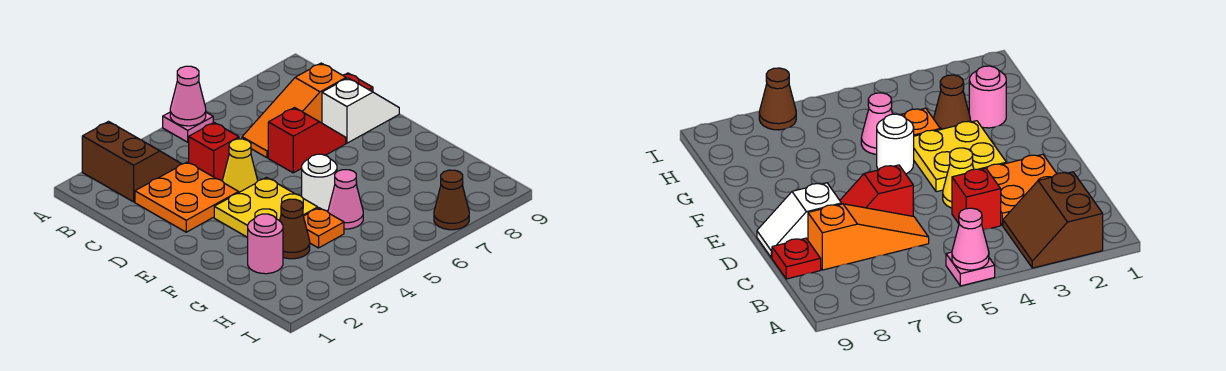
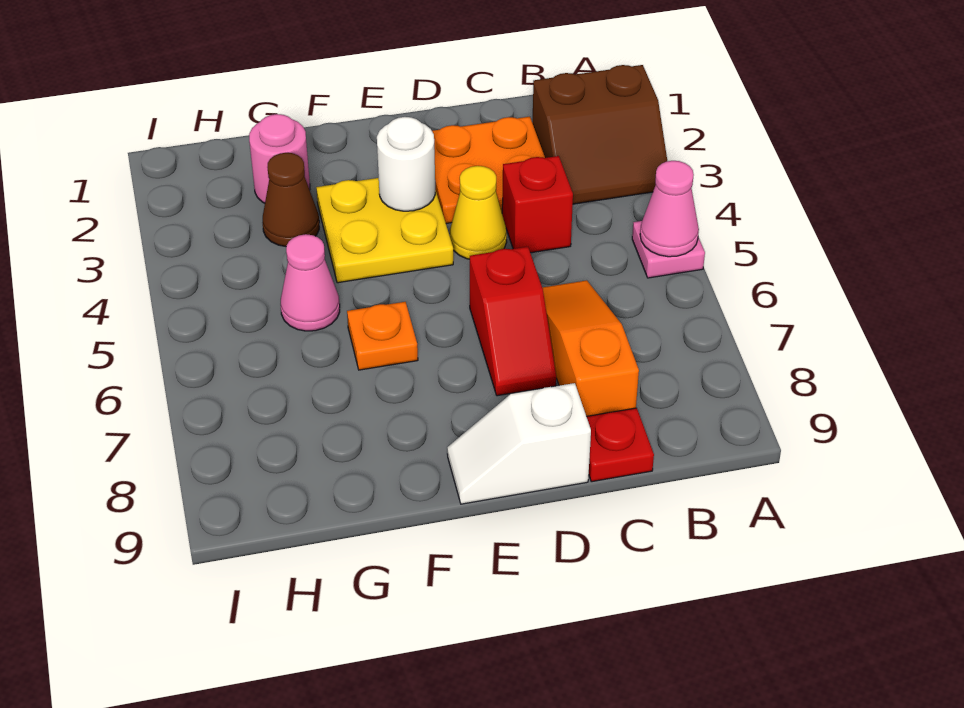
white 1x2 slope [322,78,399,143] -> white 1x2 slope turned to [447,383,591,504]
white 1x1 round brick [302,154,337,212] -> white 1x1 round brick moved to [377,117,435,211]
orange 1x1 plate [303,208,344,248] -> orange 1x1 plate moved to [347,302,418,370]
brown 1x1 cone [434,170,469,230] -> none

